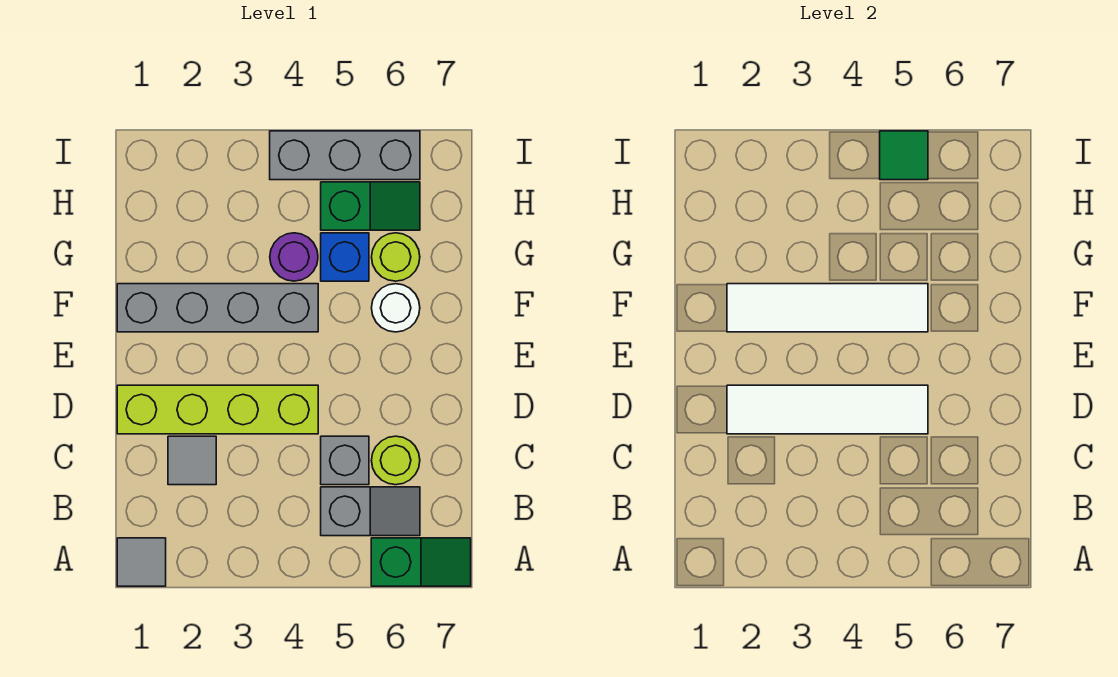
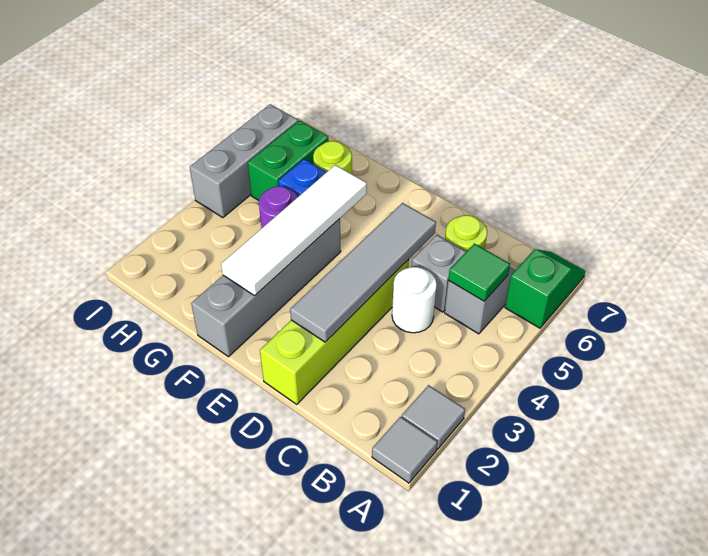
grey 1x1 tile [168,436,216,485] -> grey 1x1 tile moved to [402,385,465,449]
white 1x4 tile [727,385,928,434] -> grey 1x4 tile [290,203,436,342]
white 1x1 round brick [372,284,420,332] -> white 1x1 round brick moved to [392,267,437,333]
green 1x2 slope [321,182,420,230] -> green 1x2 brick [248,120,329,200]
green 1x1 tile [880,131,928,180] -> green 1x1 tile moved to [448,244,510,301]

